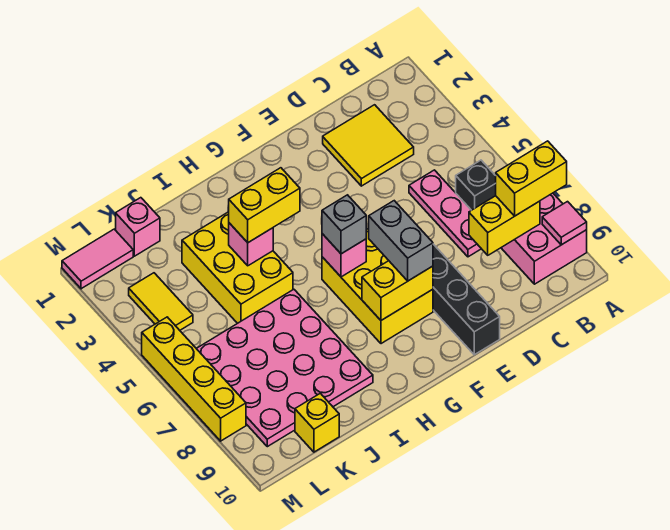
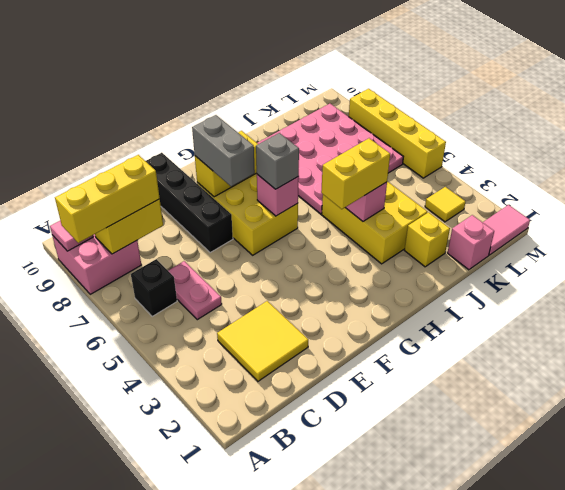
yellow 1x2 brick [496,141,567,216] -> yellow 1x3 brick [55,155,160,243]
pink 1x3 plate [409,170,481,257] -> pink 1x2 plate [168,261,222,320]
yellow 1x1 brick [295,393,339,452] -> yellow 1x1 brick moved to [404,212,450,267]
yellow 1x2 tile [129,273,193,330] -> yellow 1x1 tile [425,187,465,222]

